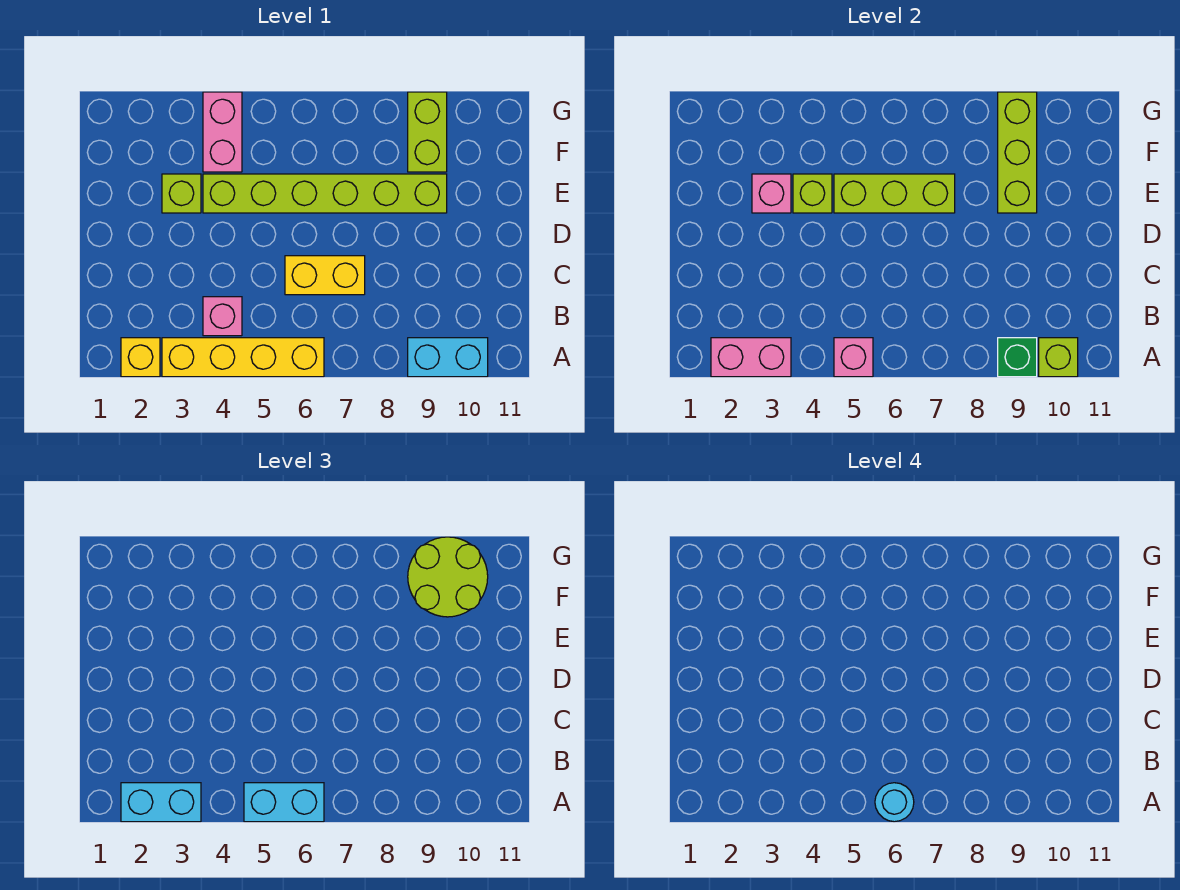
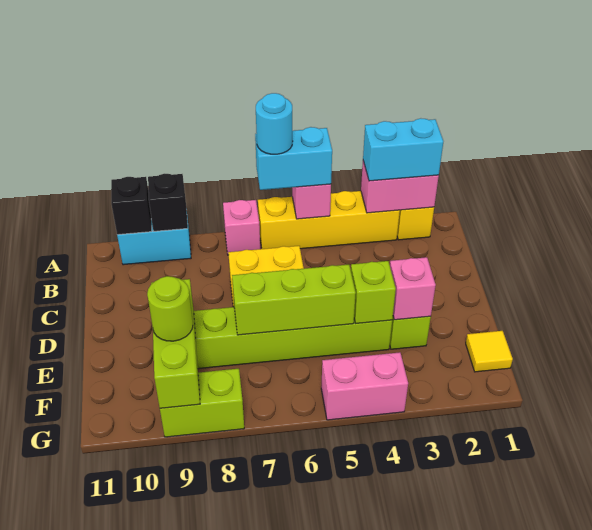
green 1x1 brick [998,338,1037,377] -> black 1x1 brick [148,174,188,231]
lime 1x1 brick [1039,338,1078,377] -> black 1x1 brick [111,177,152,235]
pink 1x1 brick [203,297,242,336] -> pink 1x1 brick moved to [223,200,260,255]
none -> yellow 1x1 tile [466,331,513,372]
pink 1x2 brick [203,92,242,172] -> pink 1x2 brick turned to [321,352,408,420]
lime 1x2 brick [408,92,447,172] -> lime 1x2 brick turned to [160,369,244,437]
lime 2x2 round brick [408,537,488,617] -> lime 1x1 round brick [147,276,193,341]

